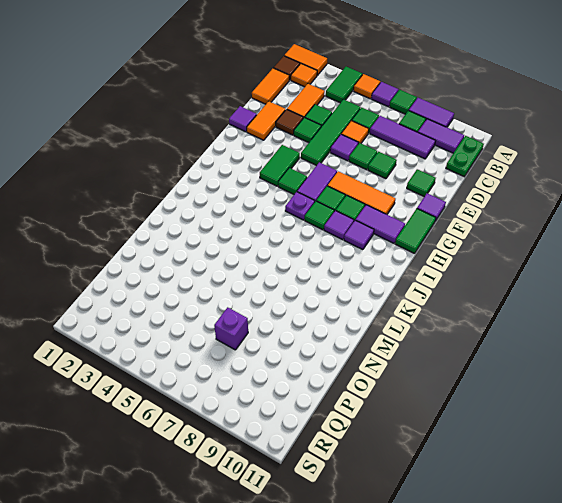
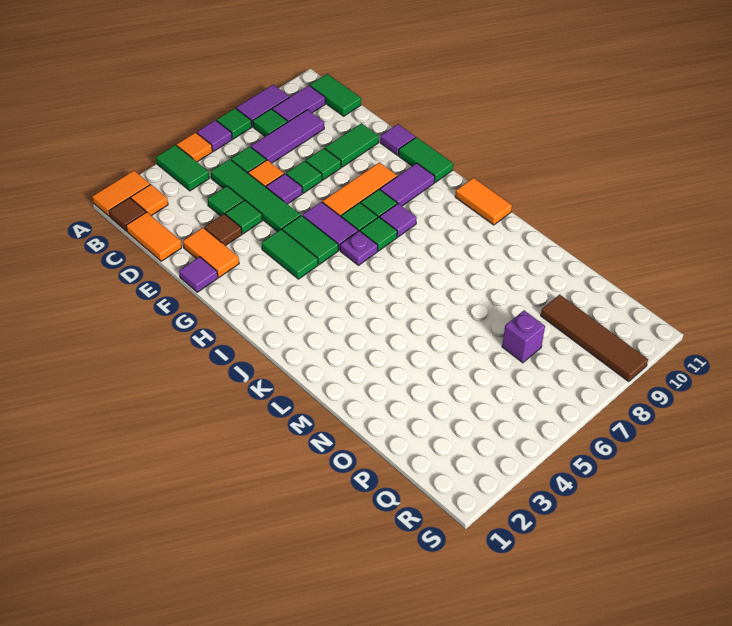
green 1x2 plate [446,136,484,177] -> green 1x2 tile [310,74,361,116]
orange 1x2 tile [287,84,325,118] -> orange 1x2 tile moved to [455,178,512,225]
green 1x1 tile [407,169,436,197] -> green 1x2 tile [325,123,379,167]
green 1x1 tile [278,168,307,194] -> green 1x2 tile [282,215,338,265]
purple 1x1 tile [344,220,374,250] -> none
none -> brown 1x4 tile [541,295,648,382]

